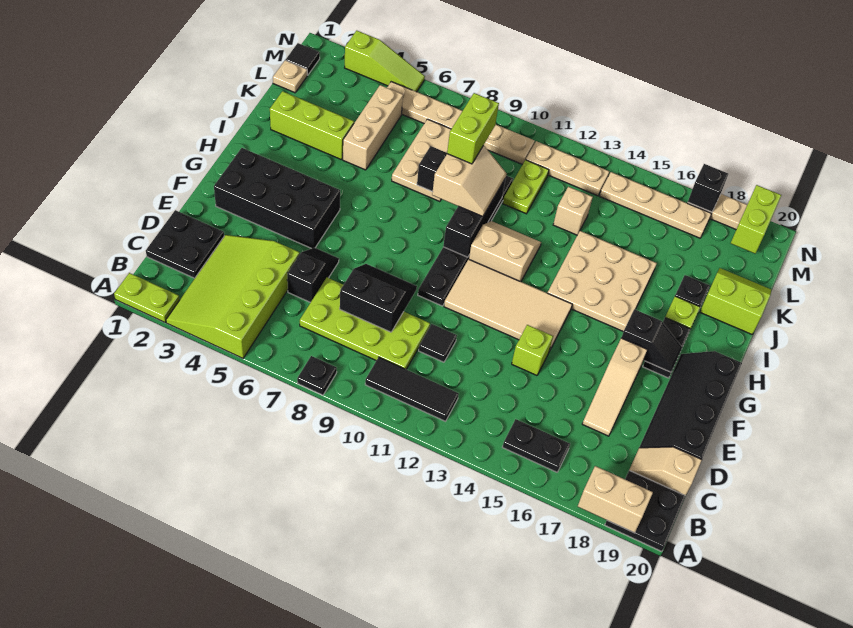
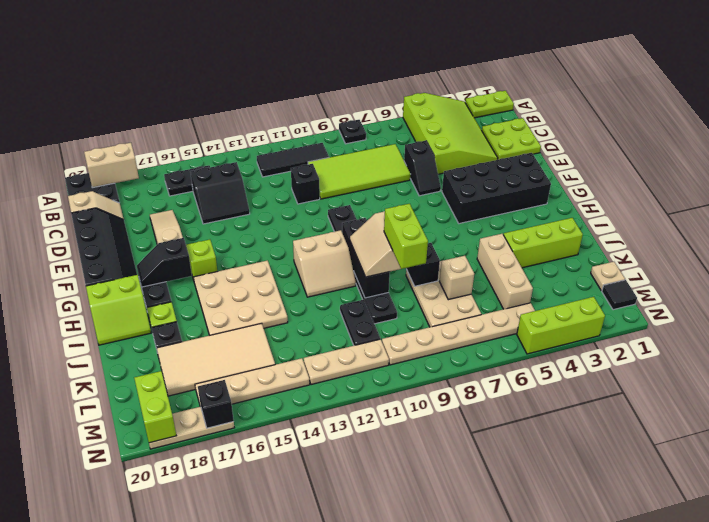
black 2x2 plate [146,210,224,278] -> lime 2x2 plate [482,118,541,160]
lime 2x4 plate [300,278,430,369] -> lime 2x4 tile [308,144,410,199]
black 2x2 slope [340,264,417,332] -> black 2x2 slope moved to [191,162,250,224]
black 1x1 tile [419,324,457,362] -> black 1x1 brick [291,164,320,204]
lime 1x1 brick [512,325,553,375] -> lime 1x1 brick moved to [186,240,217,280]
tan 2x4 tile [444,259,572,351] -> tan 2x4 tile moved to [157,323,275,396]
lime 2x2 slope [700,268,771,334] -> lime 2x2 slope moved to [86,275,151,345]
lime 1x2 plate [503,160,549,214] -> black 1x2 plate [340,300,380,346]
tan 1x1 brick [553,187,593,235] -> tan 1x1 brick moved to [439,256,474,300]
lime 1x3 slope [345,31,425,92] -> lime 1x3 brick [517,297,605,354]

